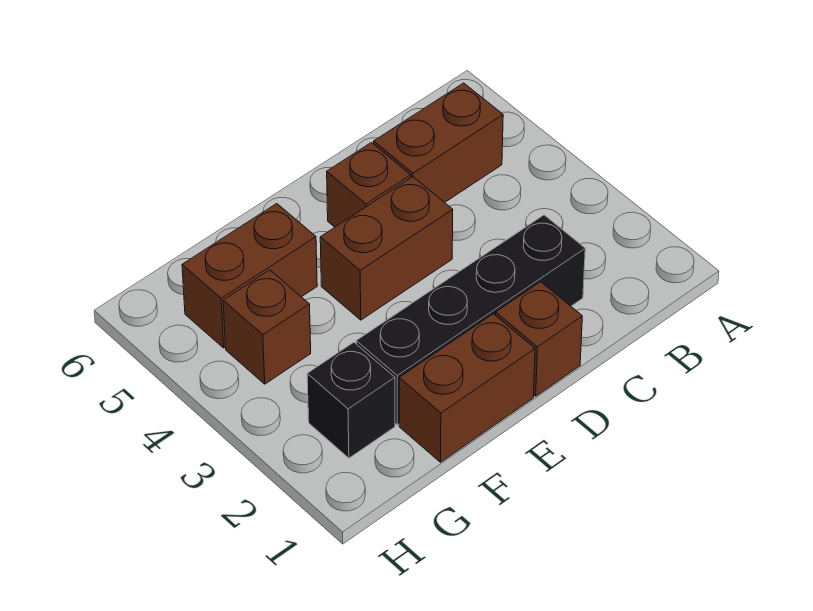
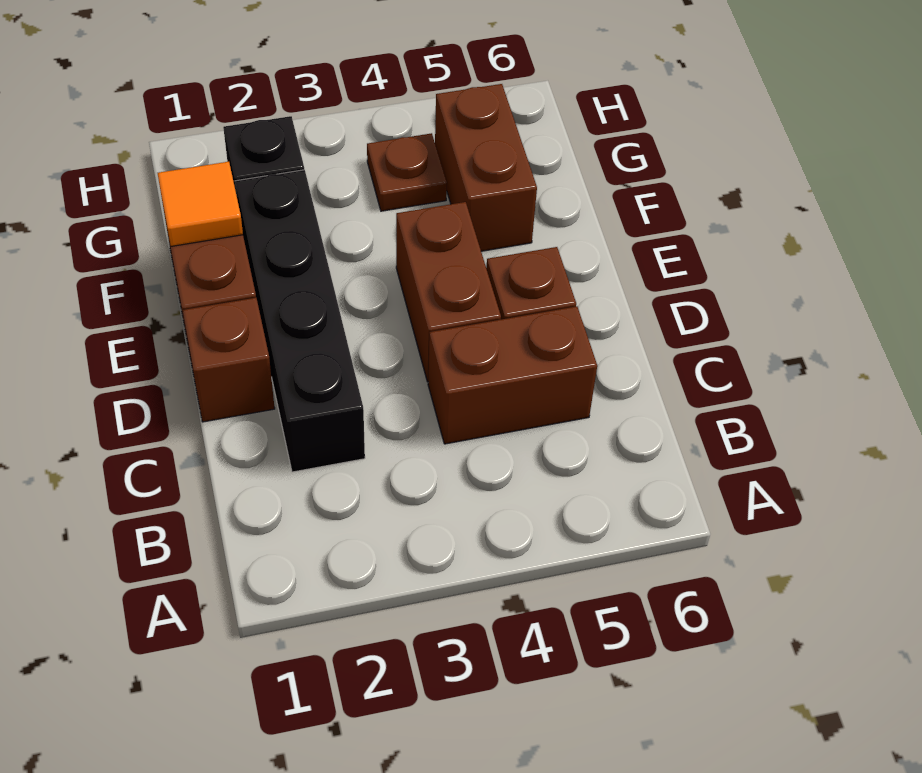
brown 1x2 brick [374,83,503,202] -> brown 1x2 brick turned to [428,306,597,444]
none -> orange 1x1 tile [158,162,243,246]
brown 1x1 brick [223,270,311,384] -> brown 1x1 plate [367,133,447,211]

